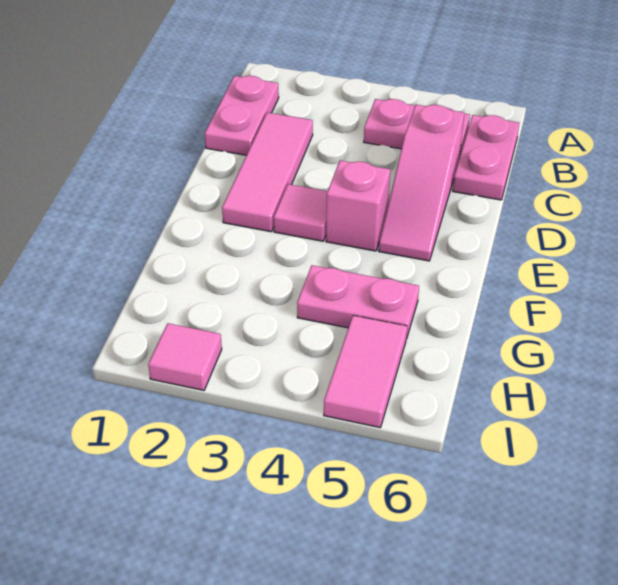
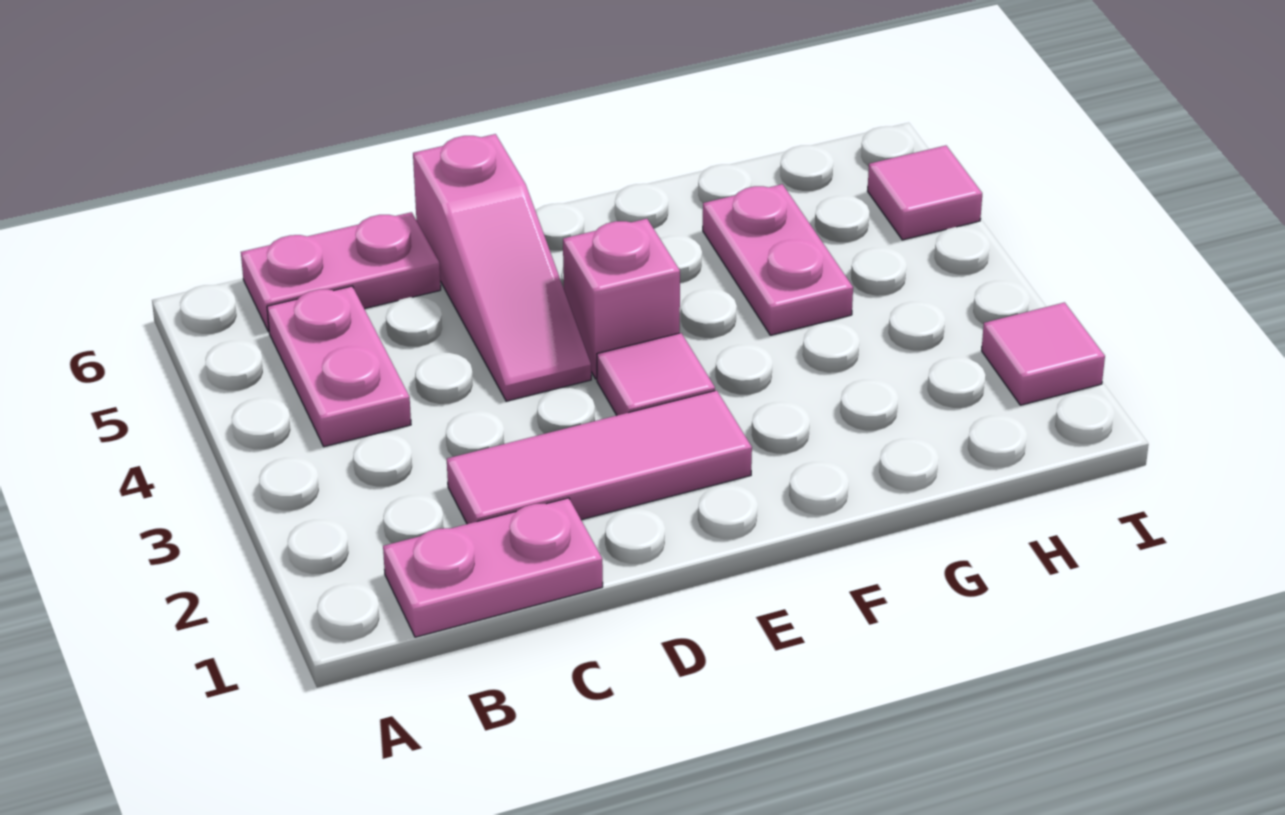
pink 1x3 slope [379,105,464,261] -> pink 1x3 slope turned to [413,134,591,401]
pink 1x2 tile [324,316,407,427] -> pink 1x1 tile [868,146,982,240]

